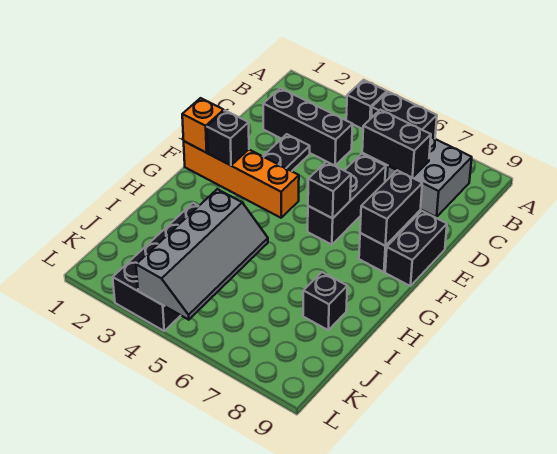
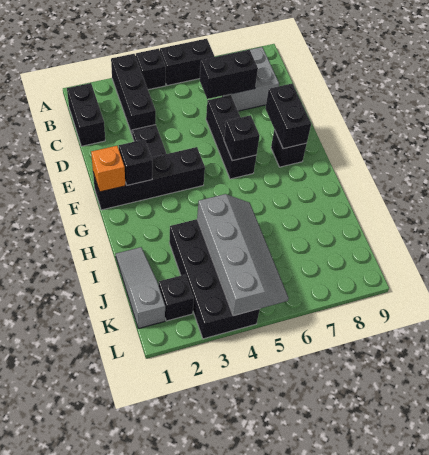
black 1x3 brick [263,88,353,166] -> black 1x3 brick turned to [111,54,156,134]
black 1x2 brick [385,211,447,286] -> black 1x2 brick moved to [67,83,105,146]
orange 1x4 brick [184,141,299,218] -> black 1x4 brick [93,147,205,210]
none -> grey 1x3 slope [116,247,165,329]
black 1x1 brick [303,272,347,330] -> black 1x1 brick moved to [159,275,194,321]

